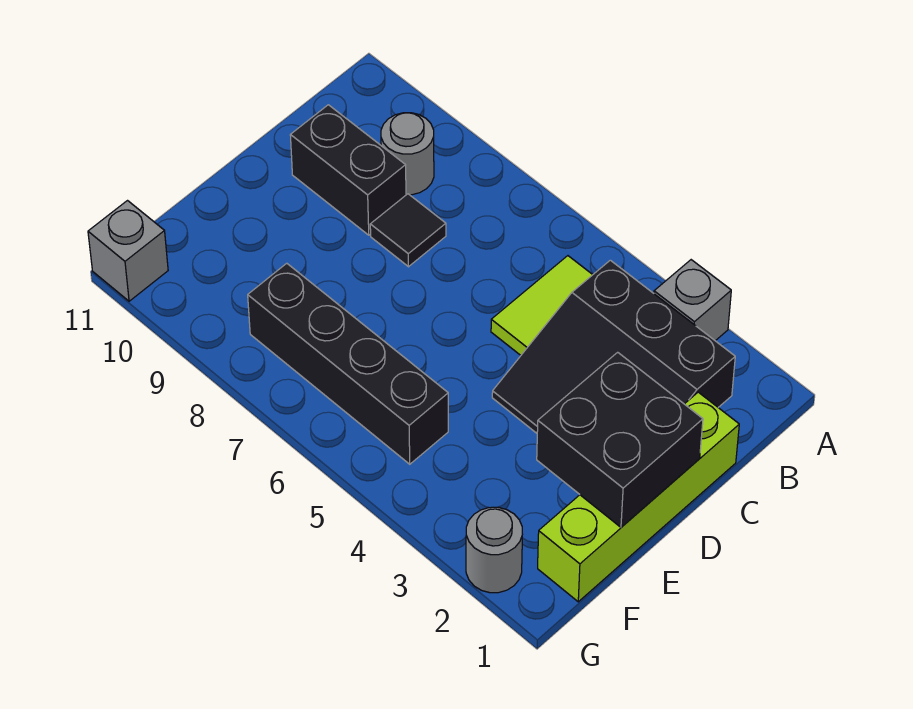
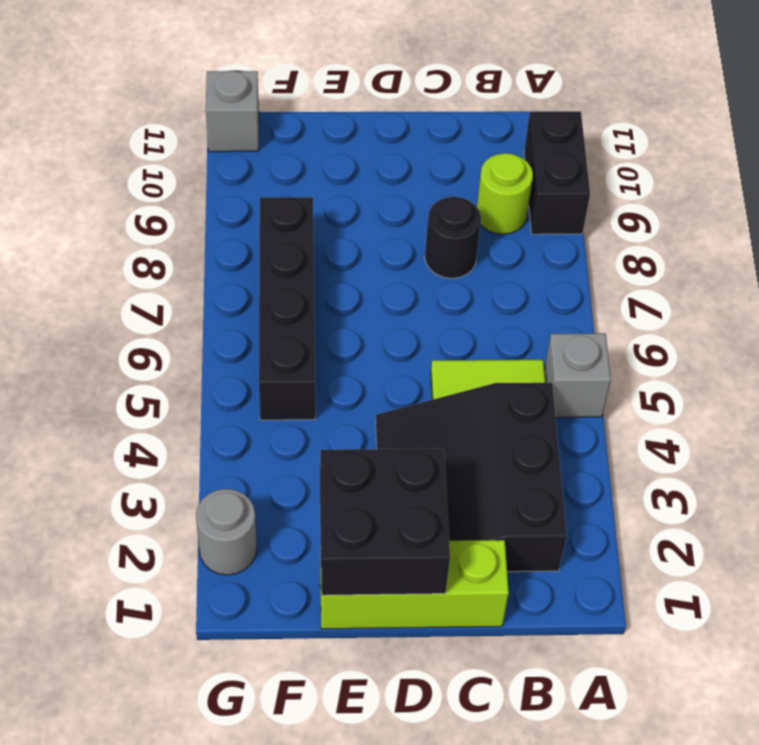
grey 1x1 brick [654,260,731,341] -> grey 1x1 brick moved to [544,333,611,417]
grey 1x1 round brick [381,113,434,195] -> lime 1x1 round brick [477,153,533,234]
lime 1x4 brick [538,392,739,602] -> lime 1x3 brick [320,540,509,629]
black 1x1 tile [370,194,446,267] -> black 1x1 round brick [425,197,481,278]
black 1x2 brick [290,105,406,235] -> black 1x2 brick moved to [524,111,590,234]

